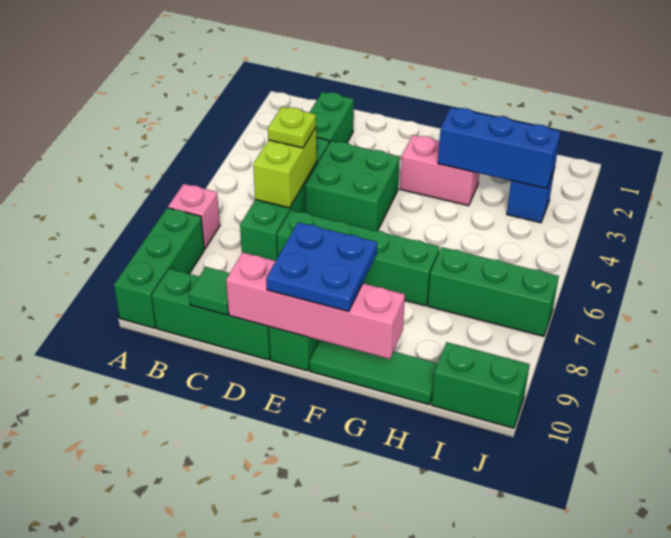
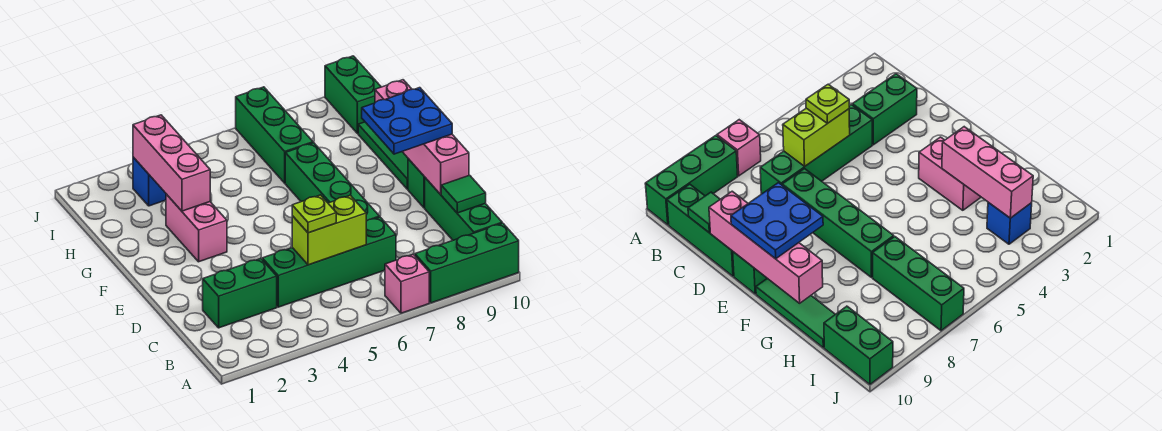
green 2x2 brick [305,141,400,231] -> none
blue 1x3 brick [438,107,561,189] -> pink 1x3 brick [133,115,210,211]

